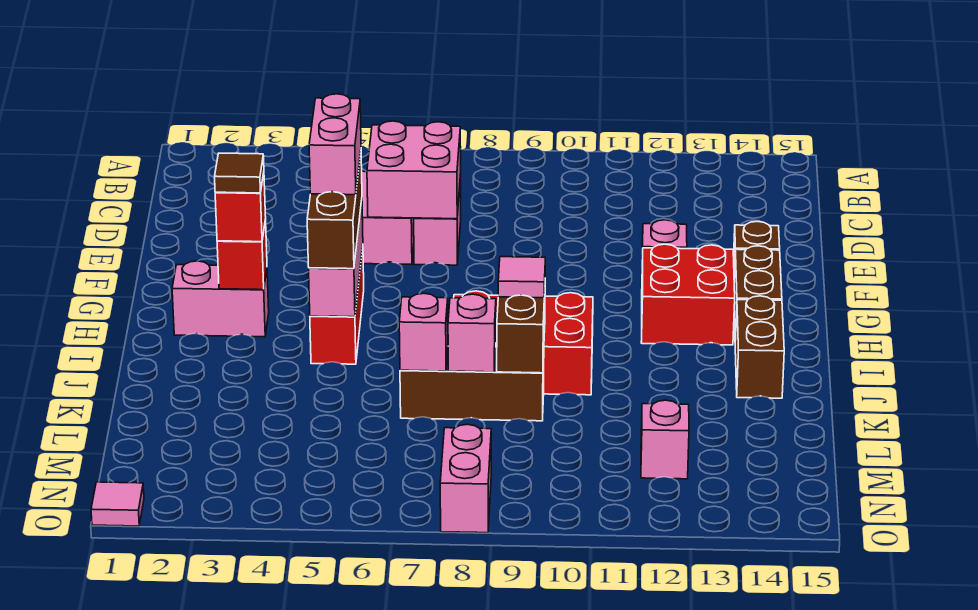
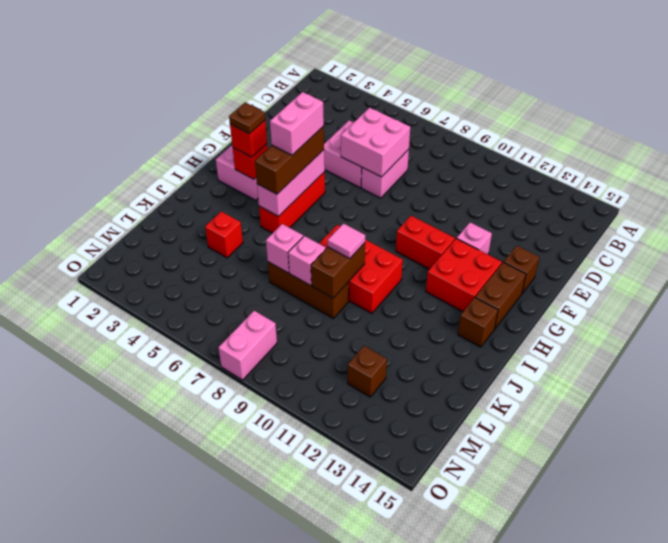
none -> red 1x2 brick [396,216,455,269]
brown 1x1 tile [215,153,264,193] -> brown 1x1 plate [229,102,265,134]
brown 1x2 brick [735,296,784,398] -> brown 1x1 brick [458,298,498,347]
none -> red 1x1 brick [205,211,243,258]
pink 1x1 brick [641,400,689,479] -> brown 1x1 brick [348,346,387,397]
pink 1x1 tile [91,482,144,526] -> none

